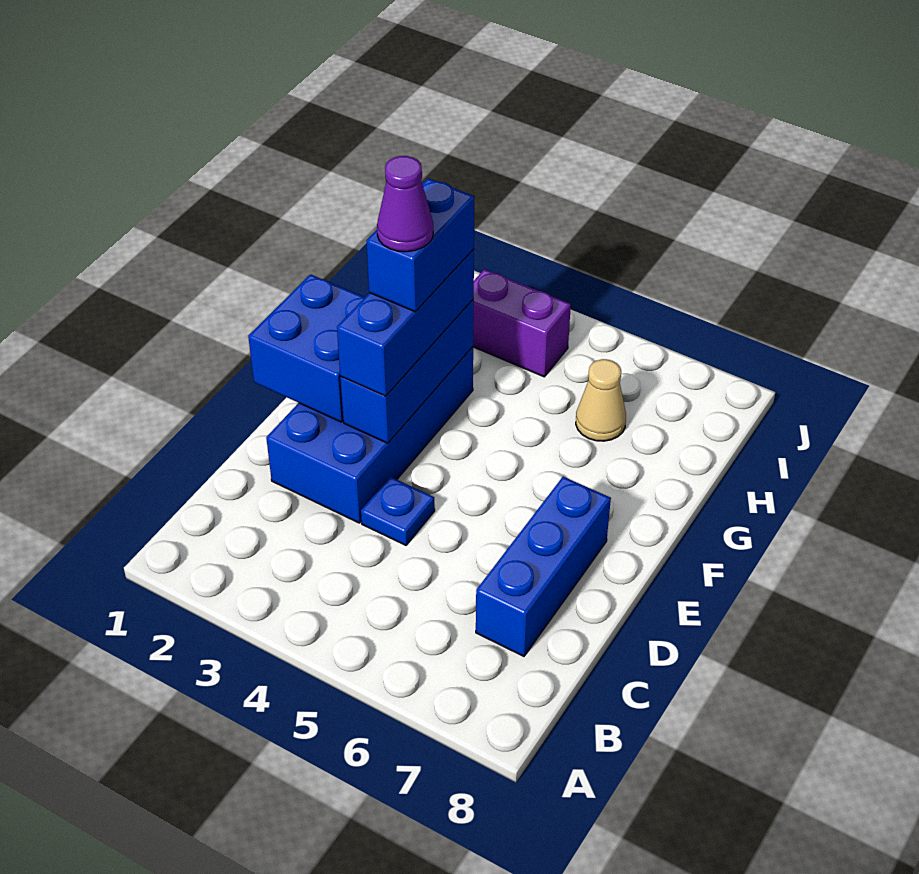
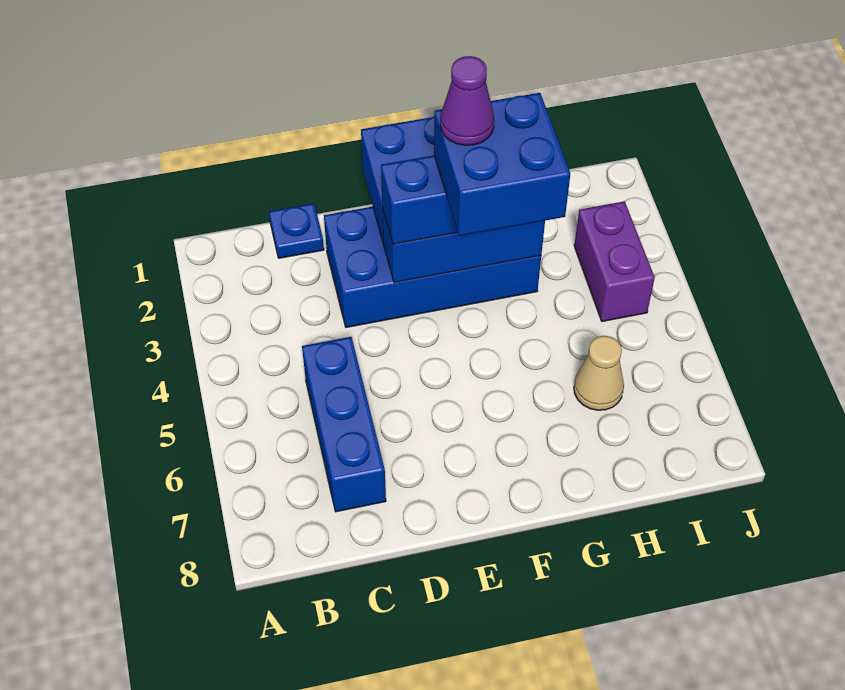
blue 1x3 brick [476,477,611,656] -> blue 1x3 brick turned to [302,337,386,512]
blue 1x1 plate [361,477,435,545] -> blue 1x1 plate moved to [269,203,324,258]
blue 1x2 brick [366,178,475,312] -> blue 2x2 brick [434,93,570,236]

